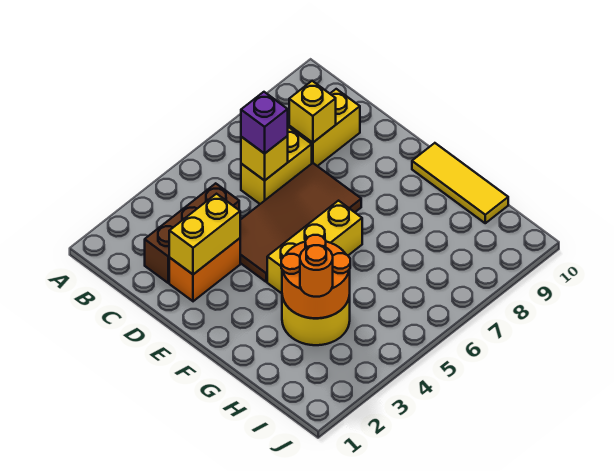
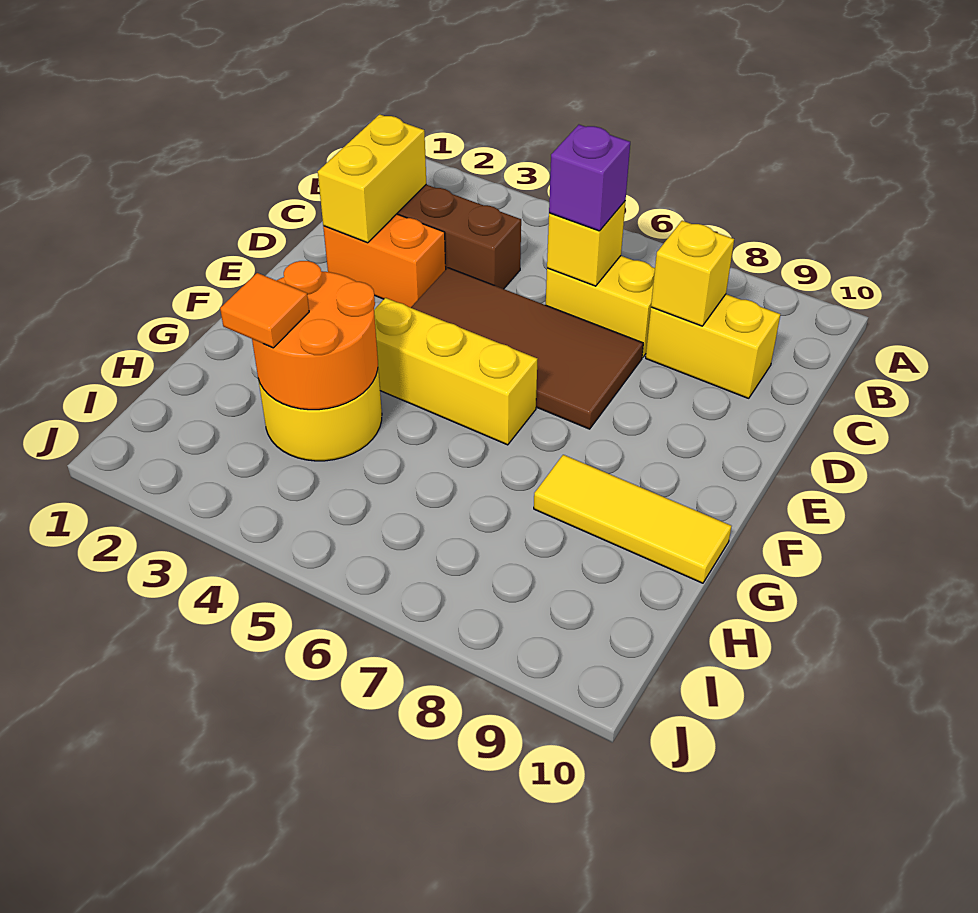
yellow 1x2 brick [169,194,240,274] -> yellow 1x2 brick turned to [318,114,426,243]
yellow 1x3 tile [412,143,508,223] -> yellow 1x3 tile turned to [534,455,731,583]
orange 1x1 round brick [300,245,333,297] -> orange 1x1 tile [220,273,309,348]

